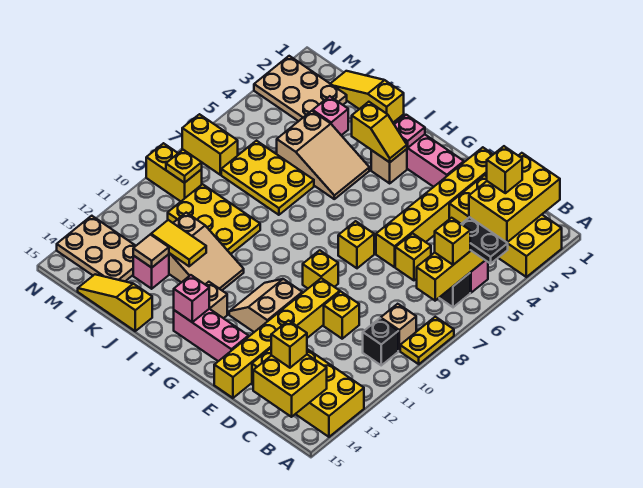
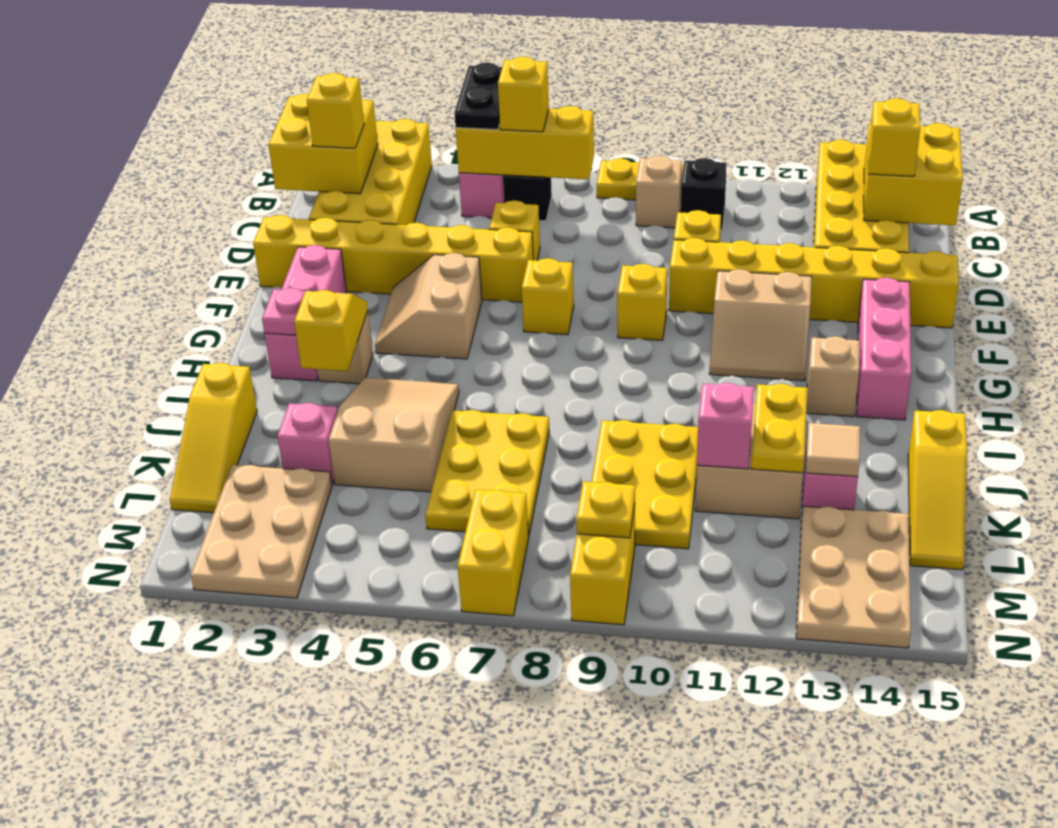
yellow 2x3 brick [469,153,560,242] -> yellow 2x2 brick [269,94,378,194]
none -> tan 2x2 slope [375,253,482,359]
pink 1x1 brick [174,275,209,322] -> pink 1x1 brick moved to [697,383,754,469]
yellow 1x2 tile [151,220,206,266] -> yellow 1x2 plate [751,384,807,473]

